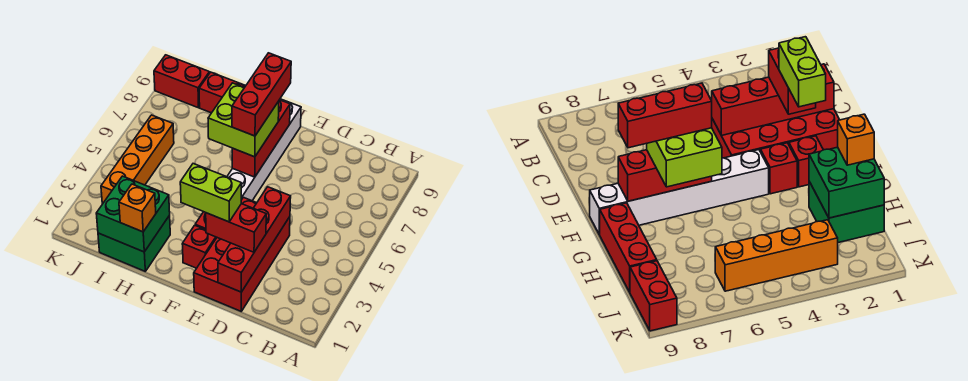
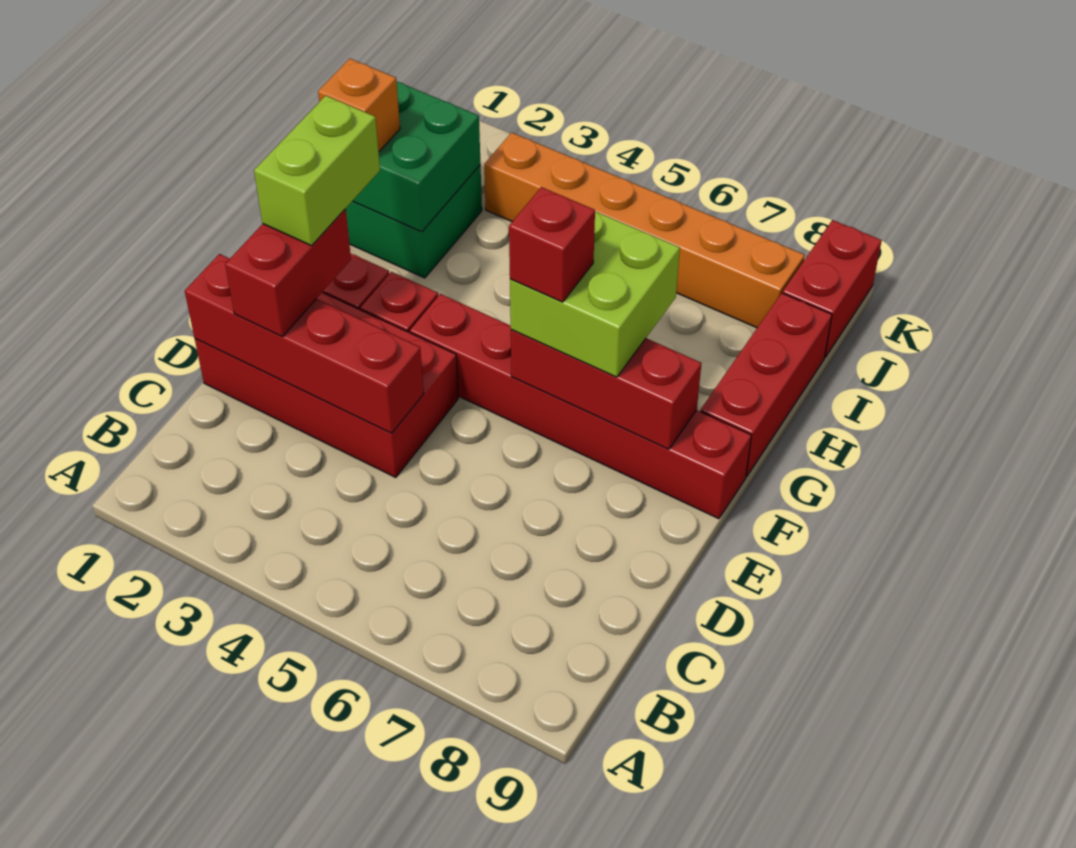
white 1x6 brick [227,99,301,201] -> red 1x6 brick [410,294,751,519]
red 1x3 brick [232,53,291,136] -> red 1x1 brick [509,187,595,302]
orange 1x4 brick [101,115,174,204] -> orange 1x6 brick [484,133,805,328]

